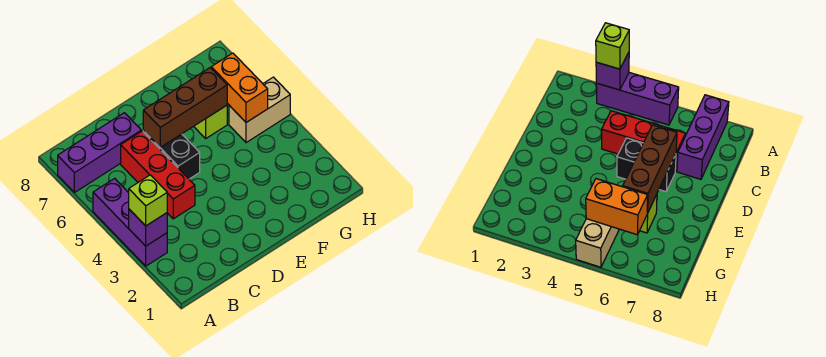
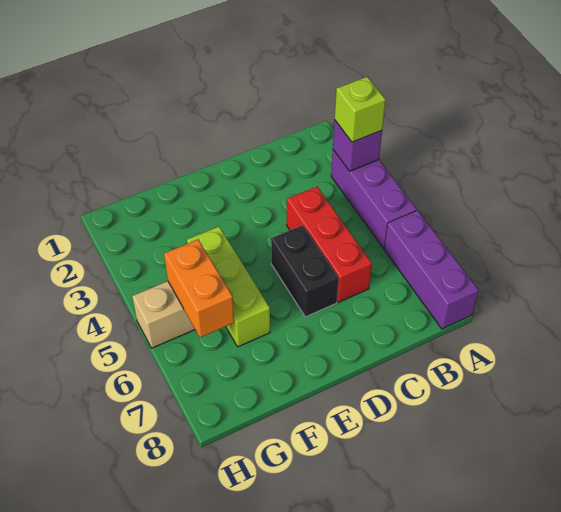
purple 1x3 brick [58,113,141,193] -> purple 1x3 brick turned to [384,210,479,329]
brown 1x3 brick [143,68,227,147] -> none
lime 1x1 brick [194,105,227,138] -> lime 1x3 brick [187,226,270,347]

